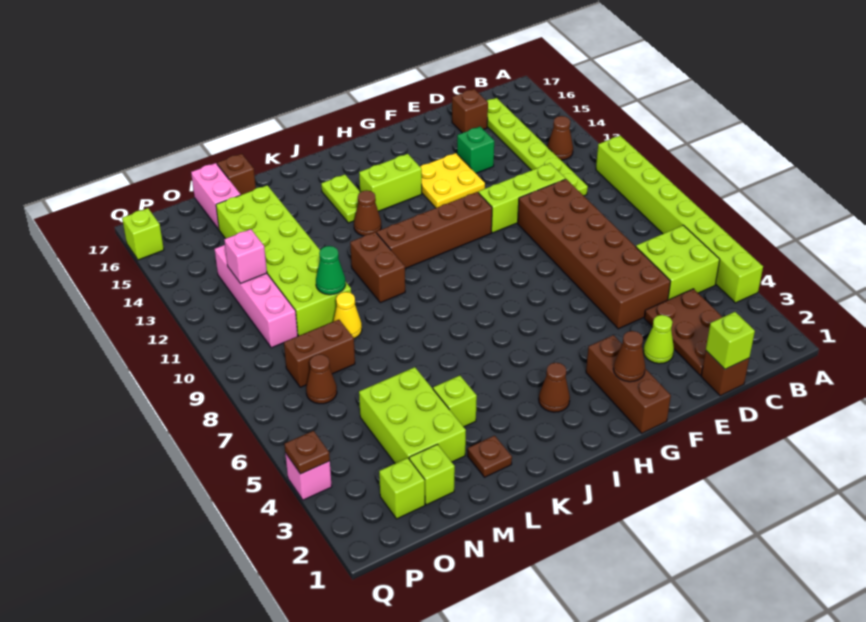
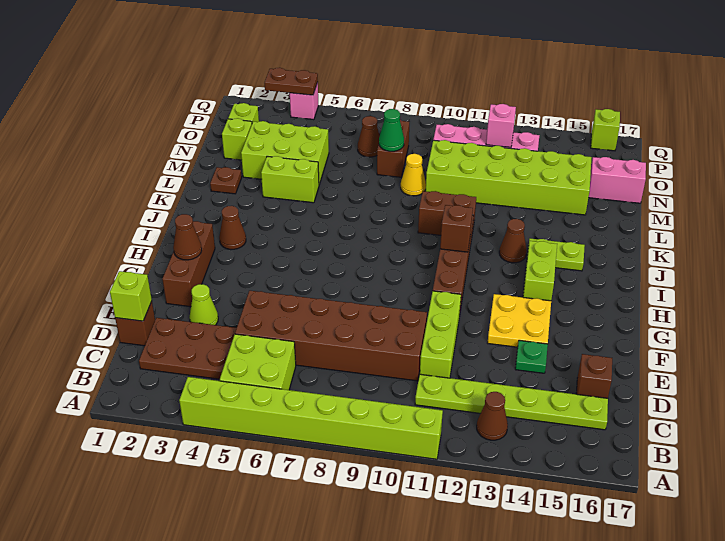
green 1x1 brick [457,127,494,173] -> green 1x1 plate [515,340,548,373]
brown 1x3 brick [586,335,671,433] -> brown 1x3 brick turned to [162,221,215,307]
lime 1x1 brick [433,376,477,427] -> lime 1x2 brick [261,156,319,203]
green 1x1 cone [316,246,346,295] -> green 1x1 cone moved to [379,109,404,151]
brown 1x1 brick [217,154,256,195] -> brown 1x1 brick moved to [440,205,473,252]
brown 1x1 plate [284,431,330,474] -> brown 1x2 plate [264,68,318,95]

